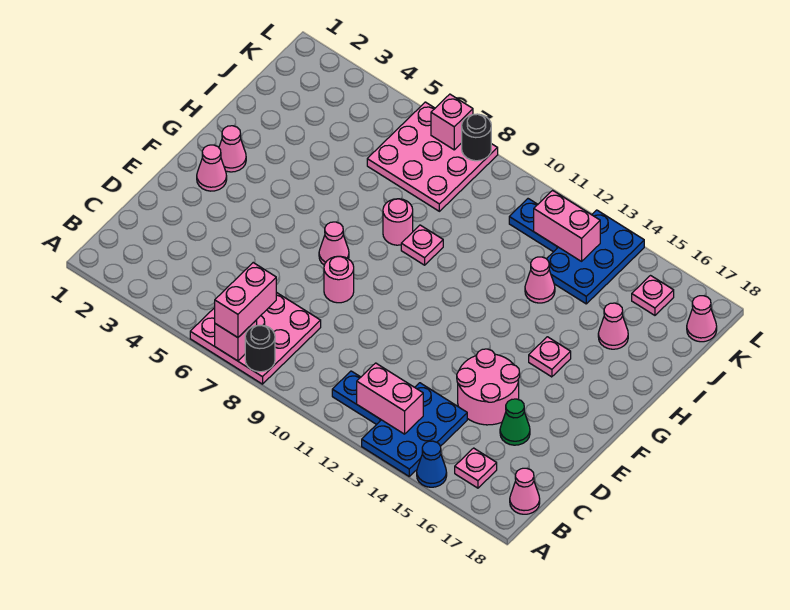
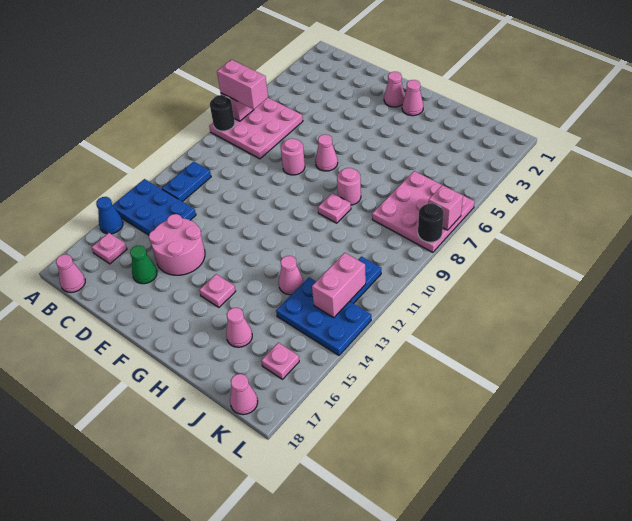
pink 1x2 brick [357,363,423,434] -> none

